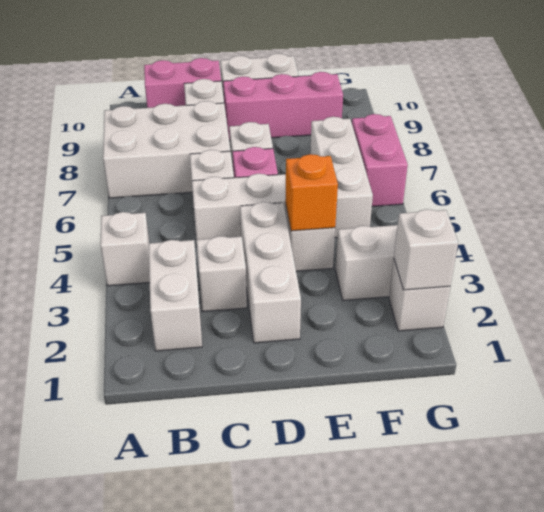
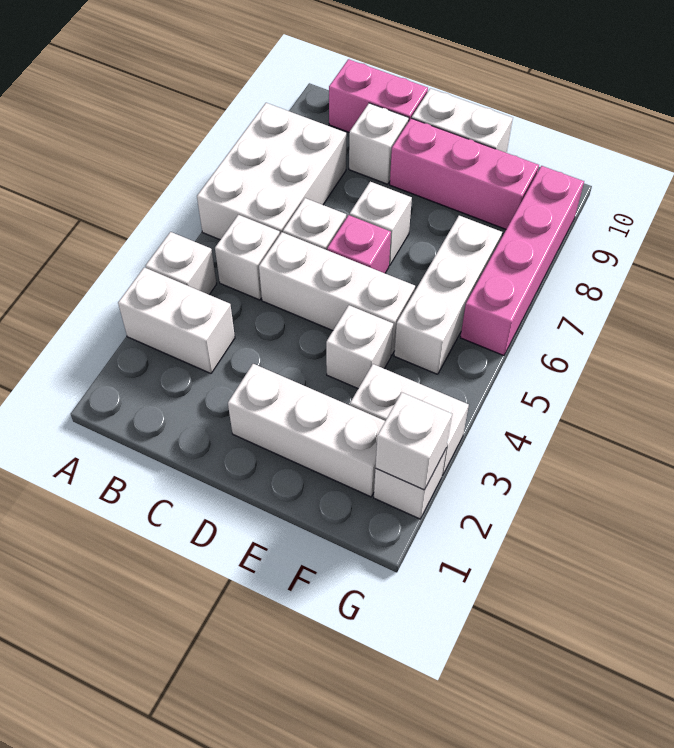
white 2x3 brick [103,101,230,198] -> white 2x3 brick turned to [197,103,346,240]
white 1x2 brick [149,240,202,351] -> white 1x2 brick turned to [118,267,235,373]
white 1x1 brick [197,236,247,312] -> white 1x1 brick moved to [215,215,280,300]
white 1x3 brick [240,202,301,343] -> white 1x3 brick turned to [228,364,385,497]
orange 1x1 brick [285,154,338,231] -> none
pink 1x2 brick [352,114,408,206] -> pink 1x4 brick [460,166,584,356]

